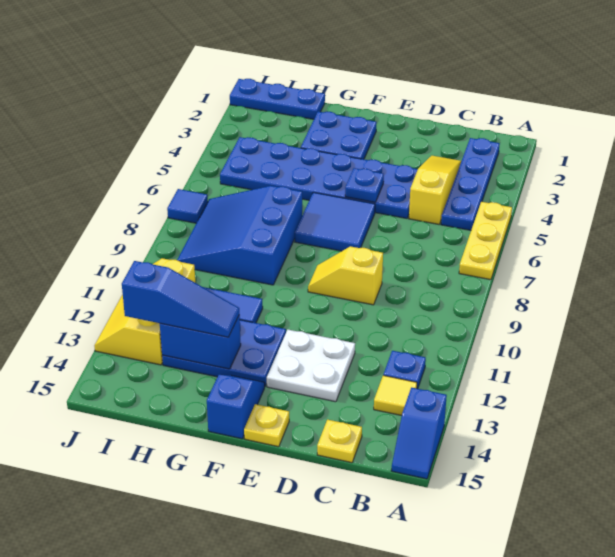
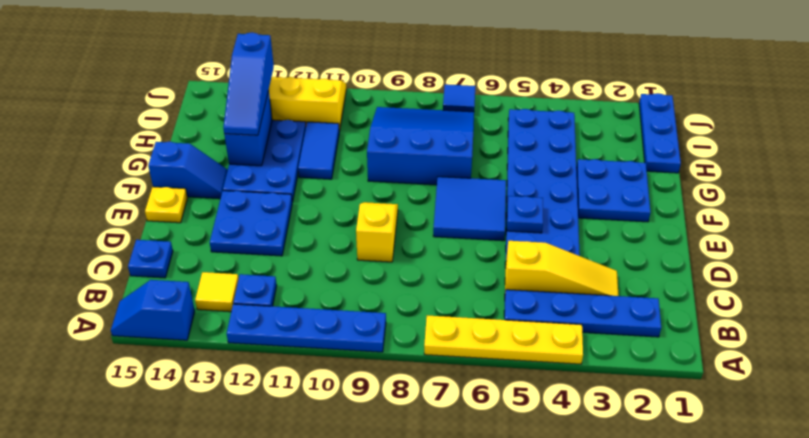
yellow 1x3 plate [459,202,512,280] -> yellow 1x4 plate [424,315,583,364]
none -> blue 1x4 plate [227,304,386,352]
yellow 1x1 plate [317,420,362,463] -> blue 1x1 plate [128,240,173,278]
white 2x2 plate [267,330,355,402] -> blue 2x2 plate [210,191,292,256]

